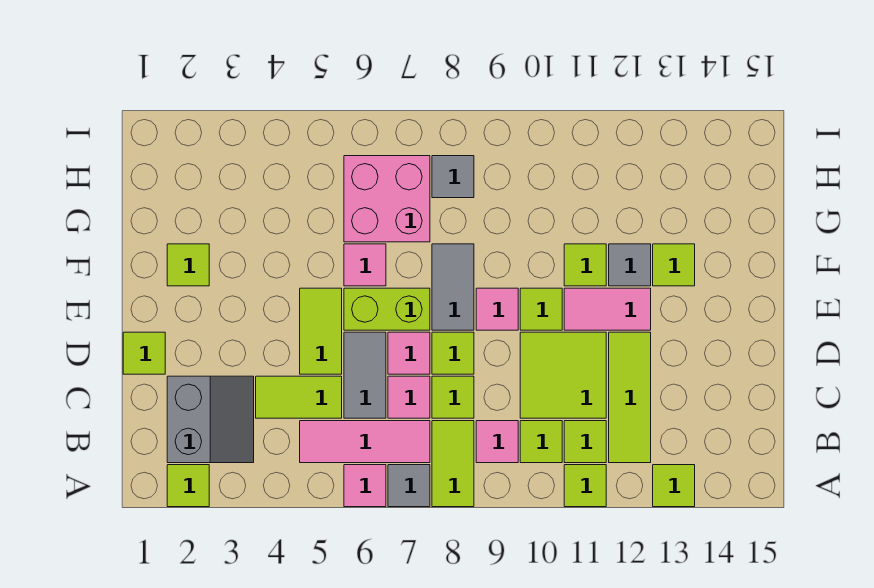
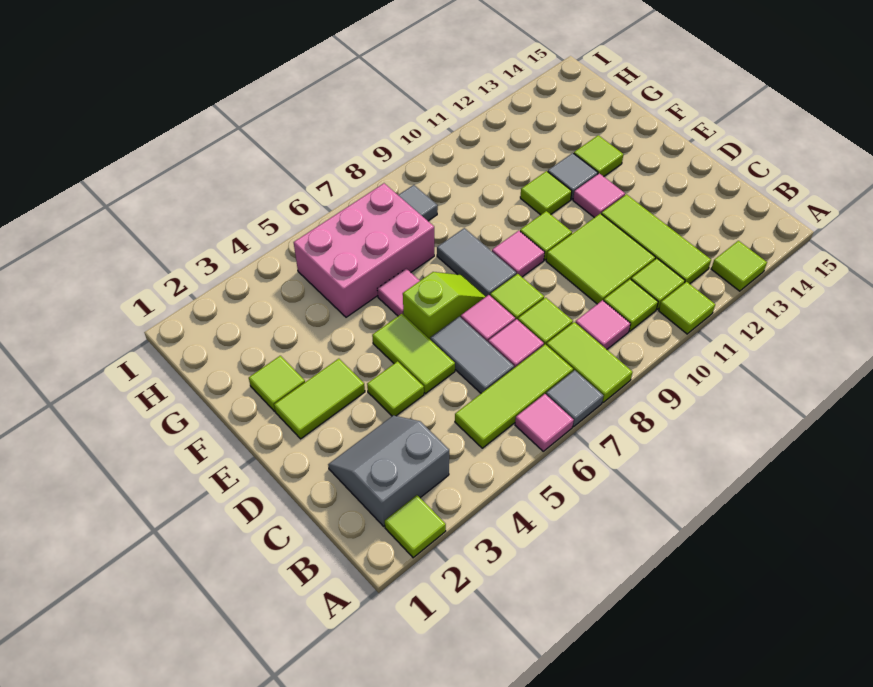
grey 2x2 slope [167,376,254,463] -> grey 2x2 slope turned to [328,415,449,526]
pink 1x3 tile [300,421,430,463] -> lime 1x3 tile [455,344,573,448]
lime 1x2 tile [256,376,342,418] -> lime 1x2 tile moved to [274,359,365,439]
lime 1x1 tile [123,332,165,374] -> lime 1x1 tile moved to [367,361,424,416]
lime 1x2 brick [344,288,430,330] -> lime 1x2 slope [403,272,486,339]
pink 1x2 tile [564,288,651,330] -> pink 1x1 tile [573,173,625,218]
pink 2x2 brick [344,156,430,242] -> pink 2x3 brick [294,183,434,317]

